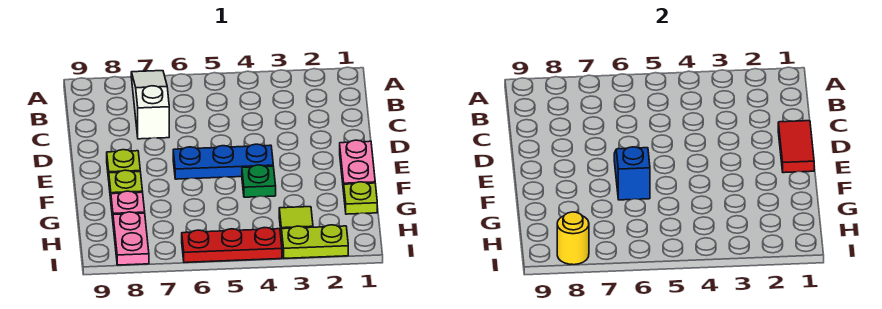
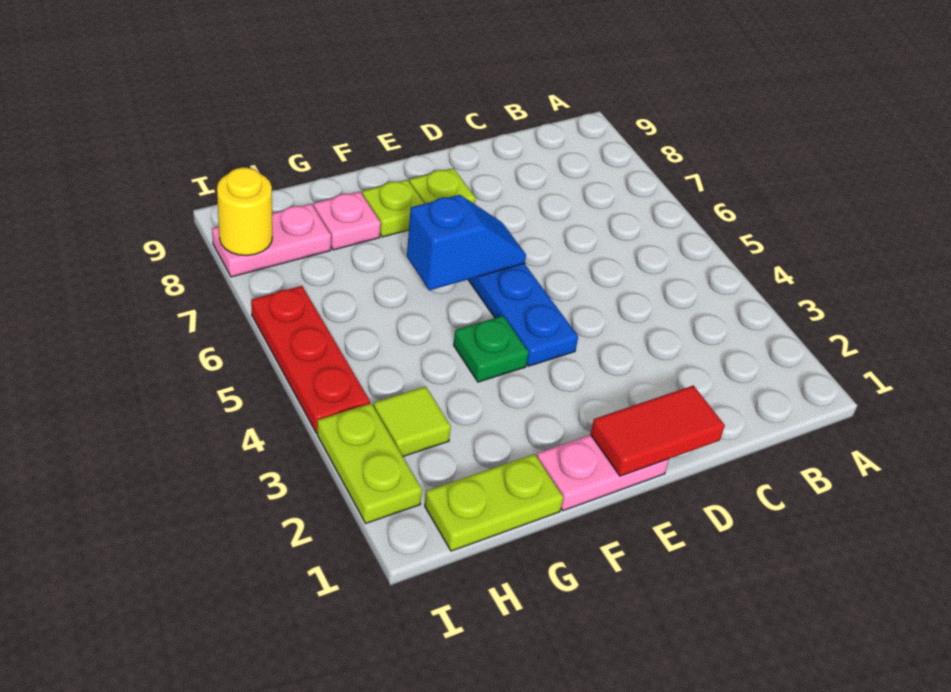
white 1x3 slope [131,71,169,139] -> none
lime 1x1 plate [344,182,377,214] -> lime 1x2 plate [425,454,563,551]

